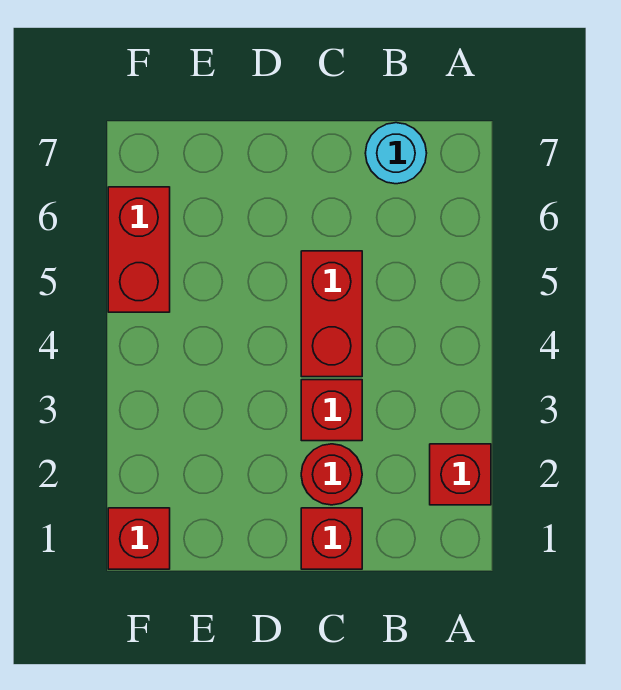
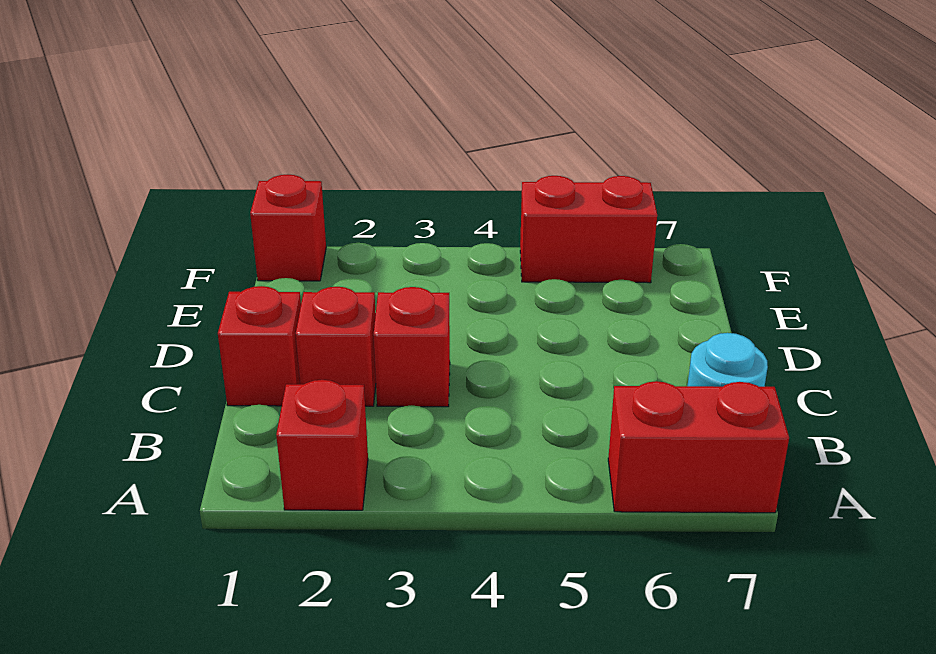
red 1x1 round brick [301,444,362,505] -> red 1x1 brick [296,287,376,406]
red 1x2 brick [301,251,362,377] -> red 1x2 brick moved to [608,381,789,513]

